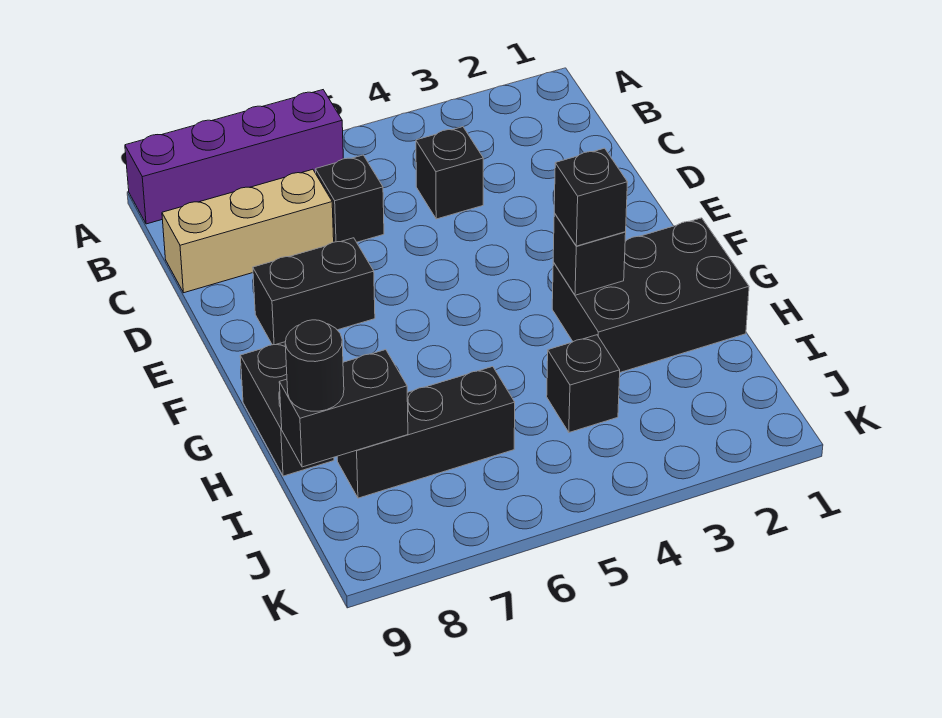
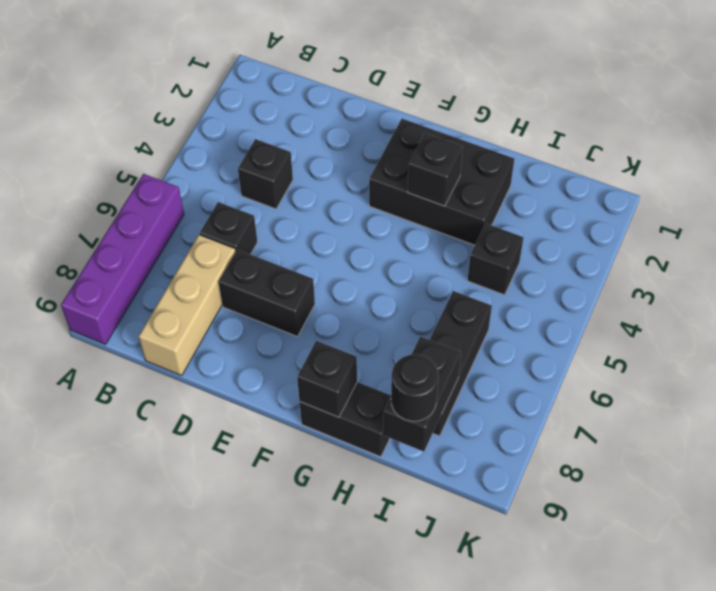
black 1x2 brick [253,238,375,345] -> black 1x2 brick turned to [219,250,315,337]
black 2x3 brick [552,218,749,372] -> black 2x3 brick turned to [369,119,514,245]
black 1x1 brick [554,148,627,246] -> black 1x1 brick moved to [297,341,357,417]

